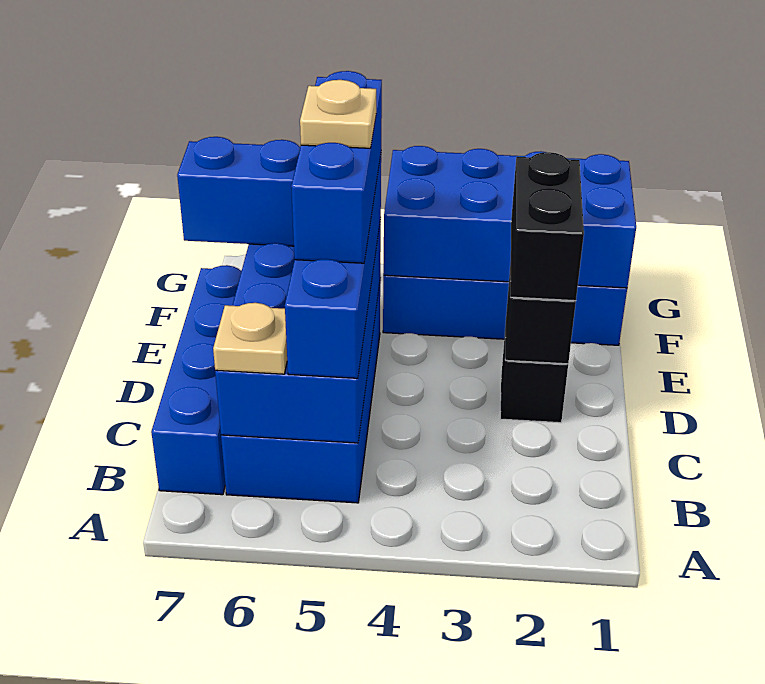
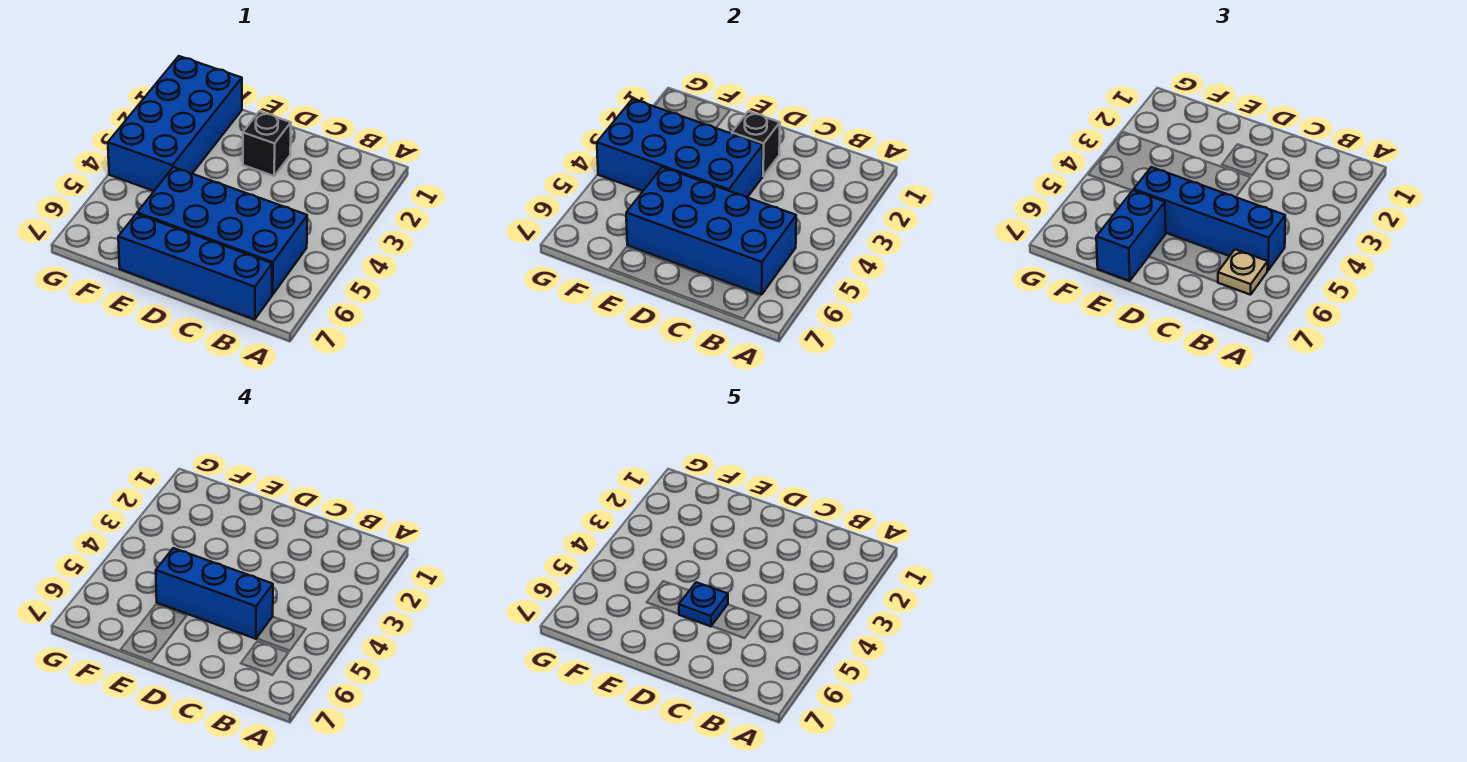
black 1x2 brick [510,152,584,301] -> none
tan 1x1 plate [300,80,376,148] -> blue 1x1 plate [679,582,728,626]
blue 2x4 brick [383,146,636,288] -> blue 2x4 brick turned to [597,99,763,197]

